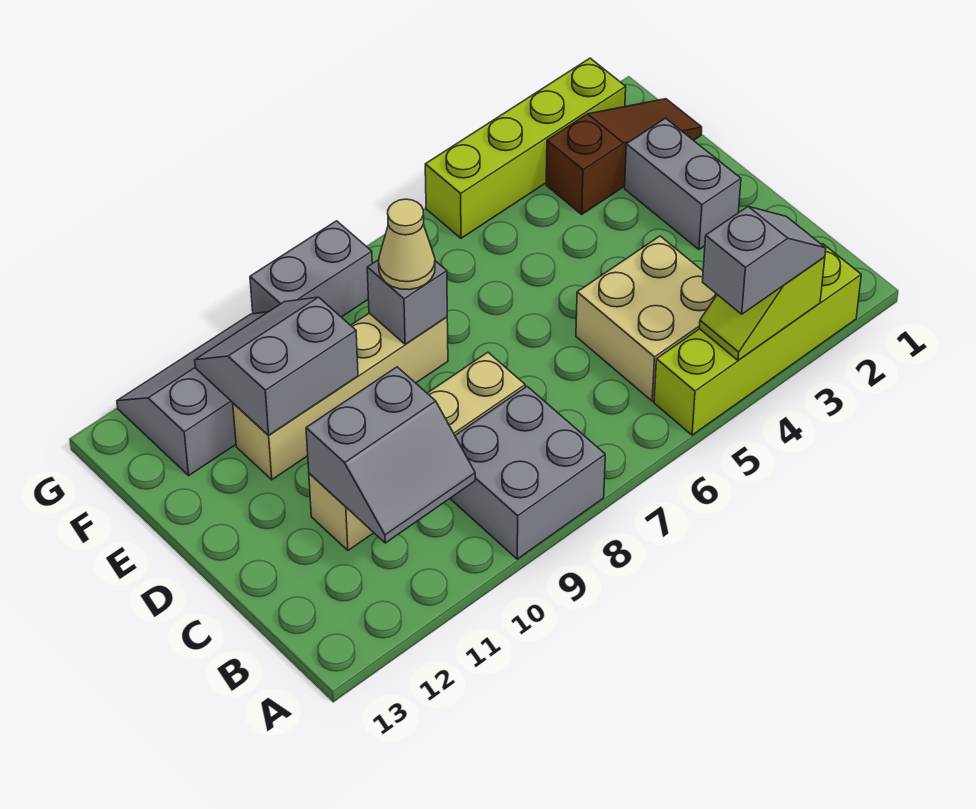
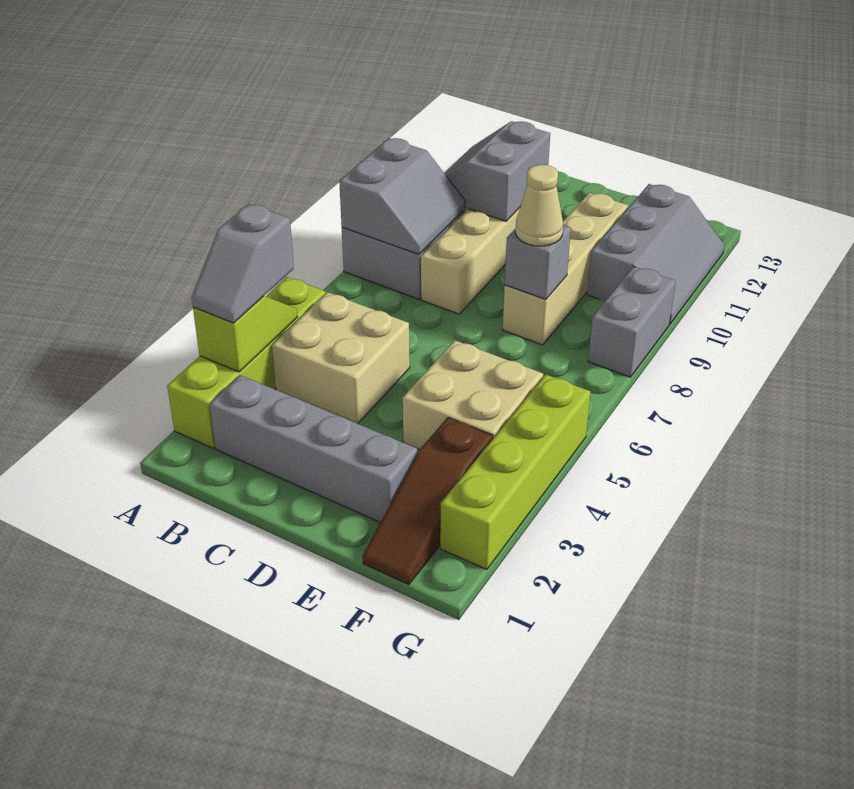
grey 1x2 brick [625,118,741,249] -> grey 1x4 brick [210,375,417,522]
none -> tan 2x2 brick [403,340,543,450]
grey 2x2 slope [195,297,358,435] -> grey 2x2 slope moved to [339,138,465,254]

